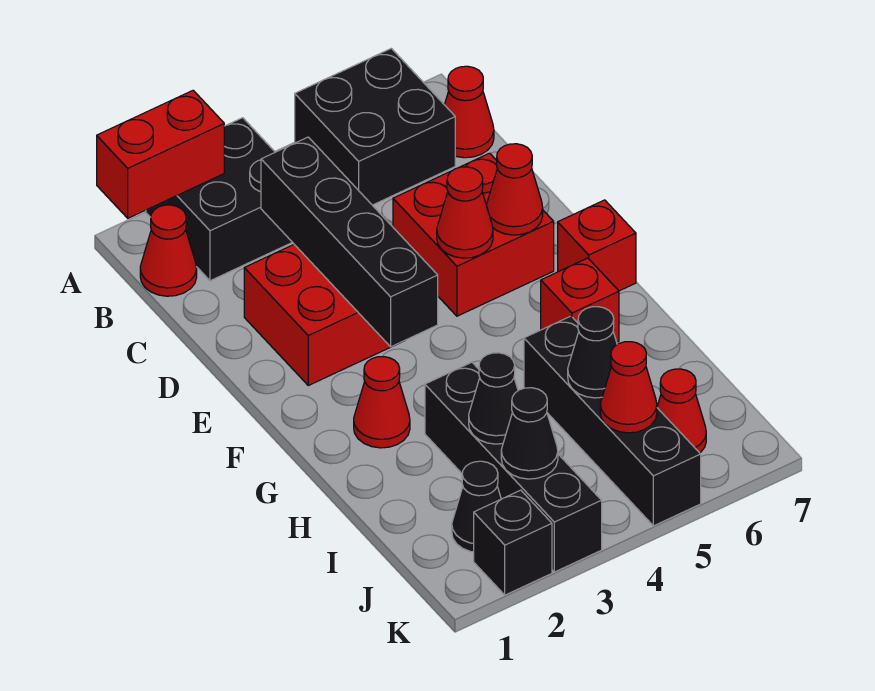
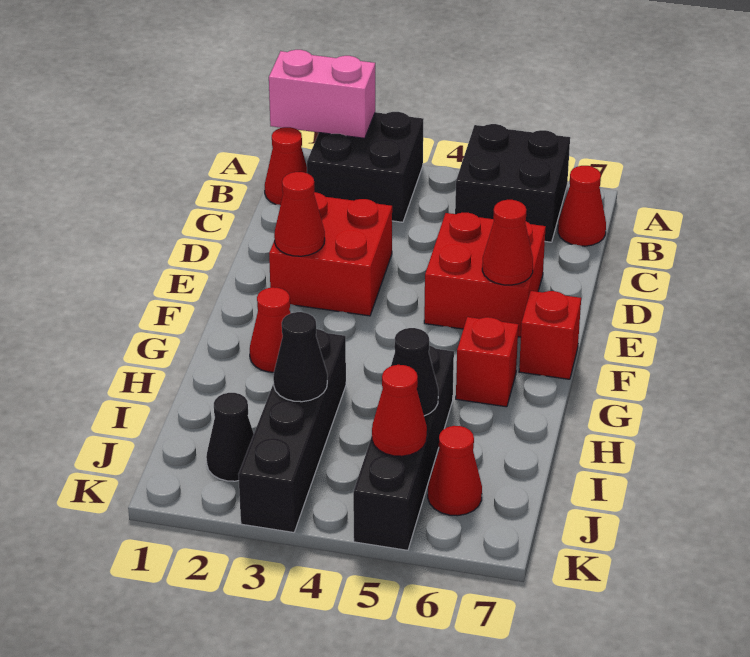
red 1x2 brick [97,90,224,218] -> pink 1x2 brick [269,50,375,138]
black 1x4 brick [261,137,438,347] -> none
red 1x1 cone [437,167,493,258] -> red 1x1 cone moved to [274,172,325,256]
black 1x1 cone [501,388,558,479] -> none
black 1x1 brick [474,490,552,595] -> none

